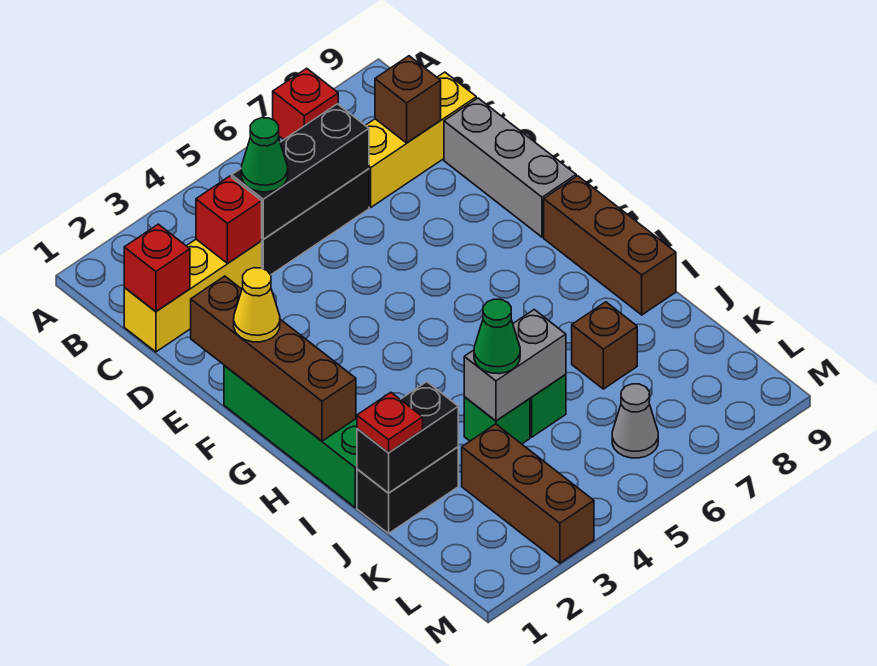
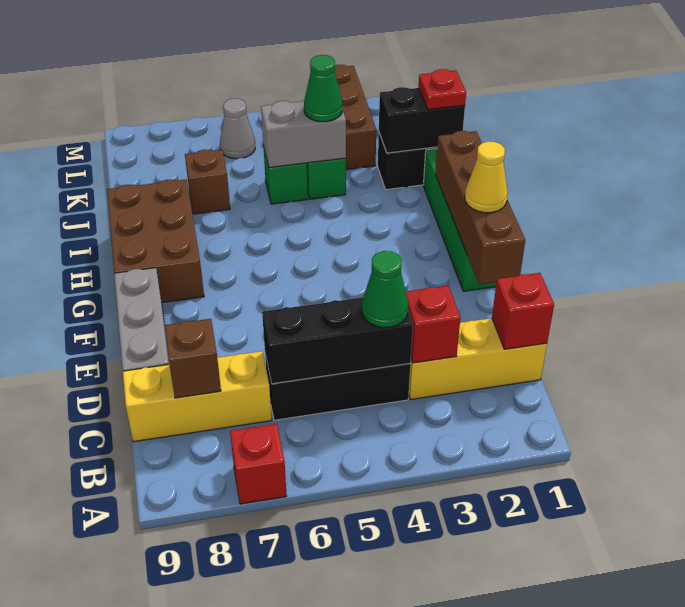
brown 1x3 brick [544,176,676,315] -> brown 2x3 brick [107,179,204,303]

